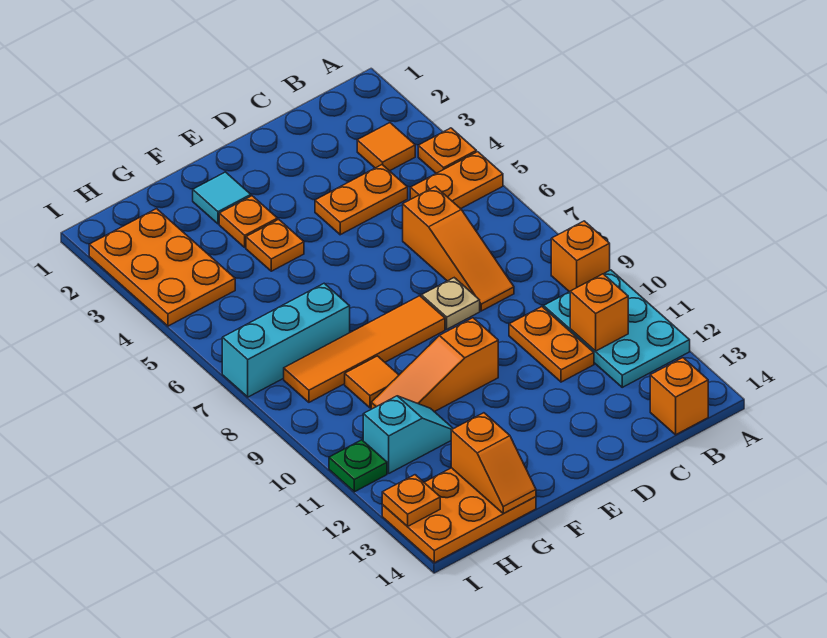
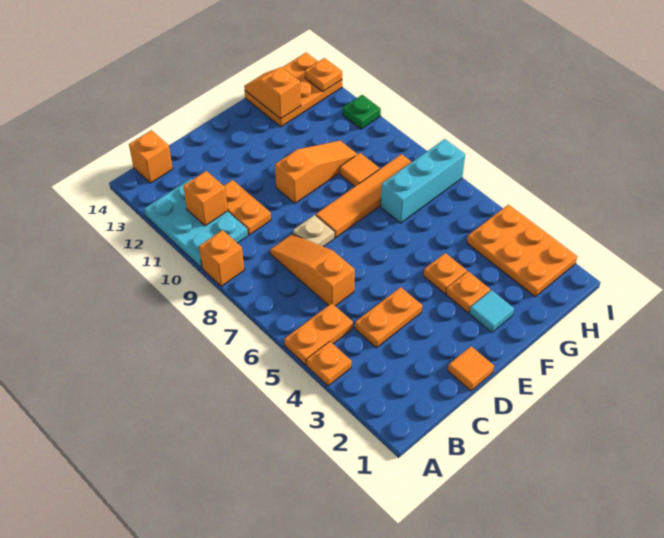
orange 1x1 tile [357,123,415,171] -> orange 1x1 tile moved to [448,346,494,391]
cyan 1x2 slope [363,396,453,473] -> none

